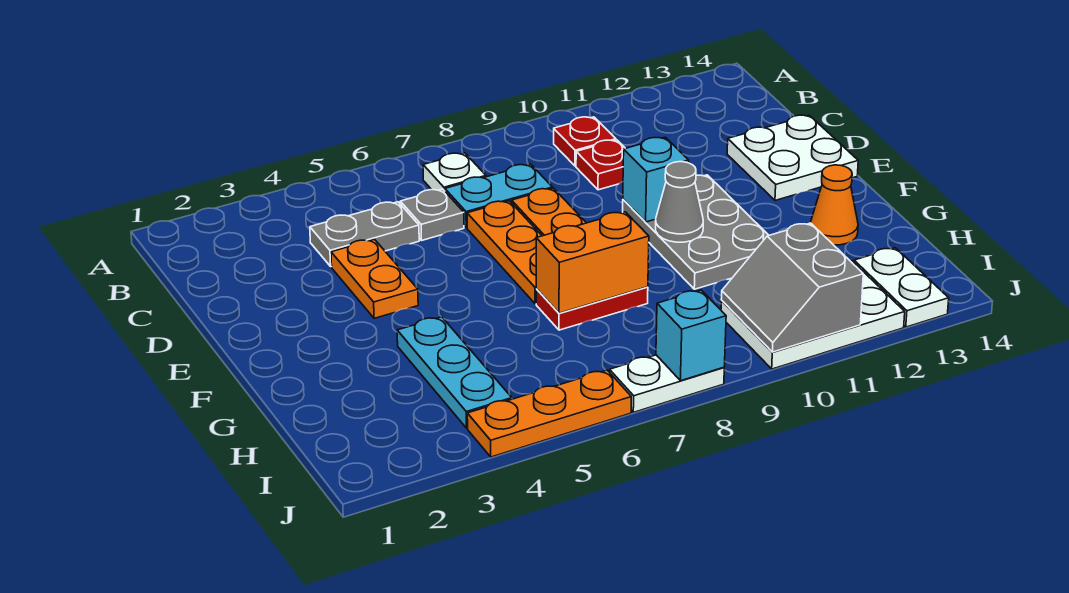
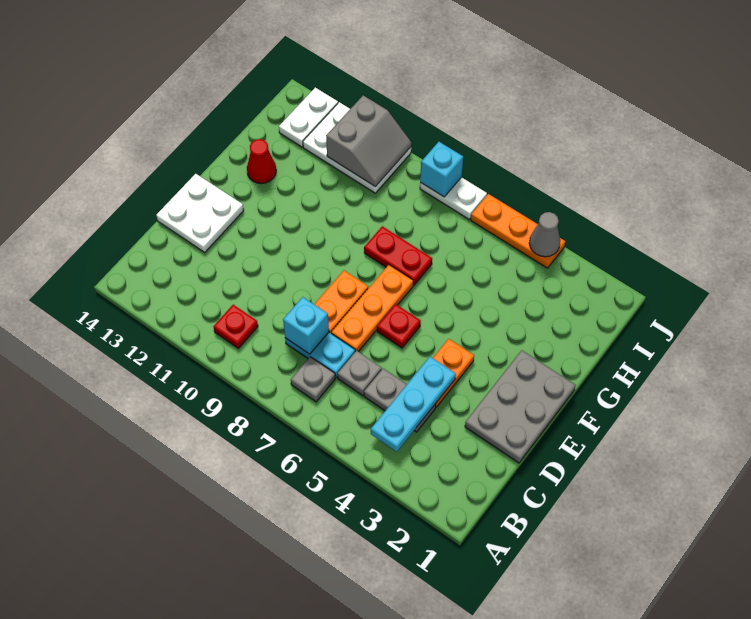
white 1x1 plate [423,153,486,191] -> grey 1x1 plate [291,357,335,402]
red 1x1 plate [576,140,625,190] -> red 1x1 plate moved to [377,304,421,348]
grey 2x3 plate [623,175,769,289] -> grey 2x3 plate moved to [465,350,575,463]
cyan 1x1 brick [623,137,689,222] -> cyan 1x1 brick moved to [283,297,329,354]
grey 1x1 cone [656,162,703,242] -> grey 1x1 cone moved to [529,212,560,257]
cyan 1x3 plate [397,317,512,428] -> cyan 1x3 plate moved to [371,357,456,452]
orange 1x2 brick [536,212,649,313] -> none
orange 1x1 cone [811,165,858,245] -> red 1x1 cone [247,139,276,184]

